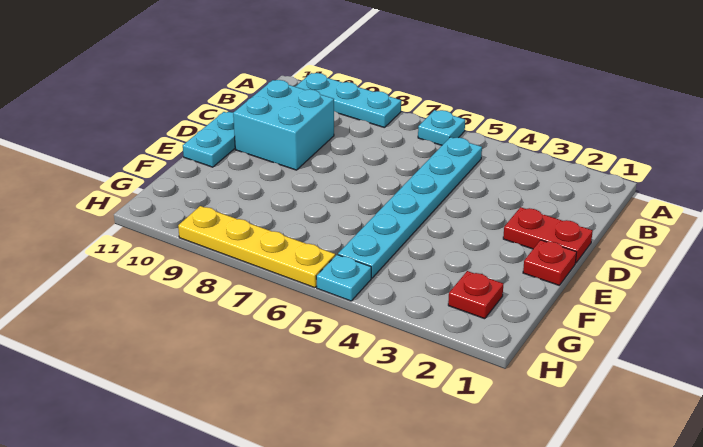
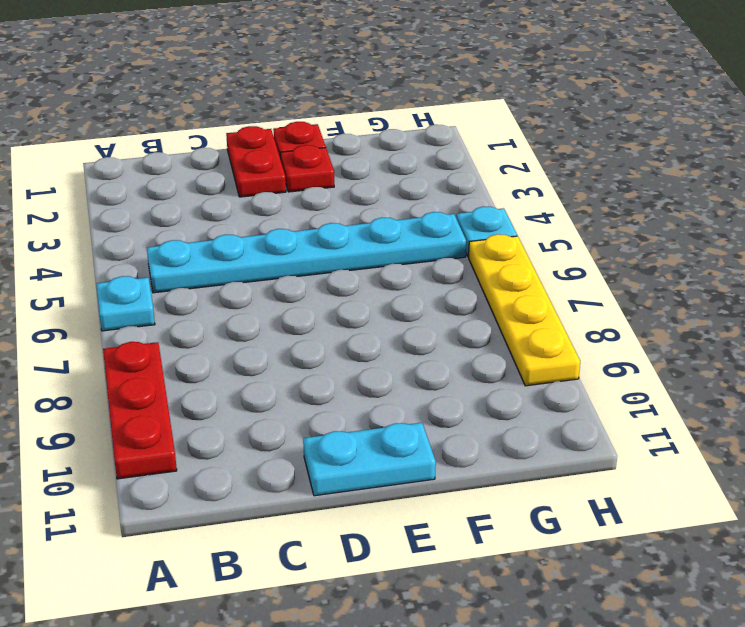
cyan 1x3 plate [295,73,401,128] -> red 1x3 plate [103,342,177,479]
cyan 2x2 brick [233,80,334,170] -> none
red 1x1 plate [448,271,503,319] -> red 1x1 plate moved to [281,145,334,192]

